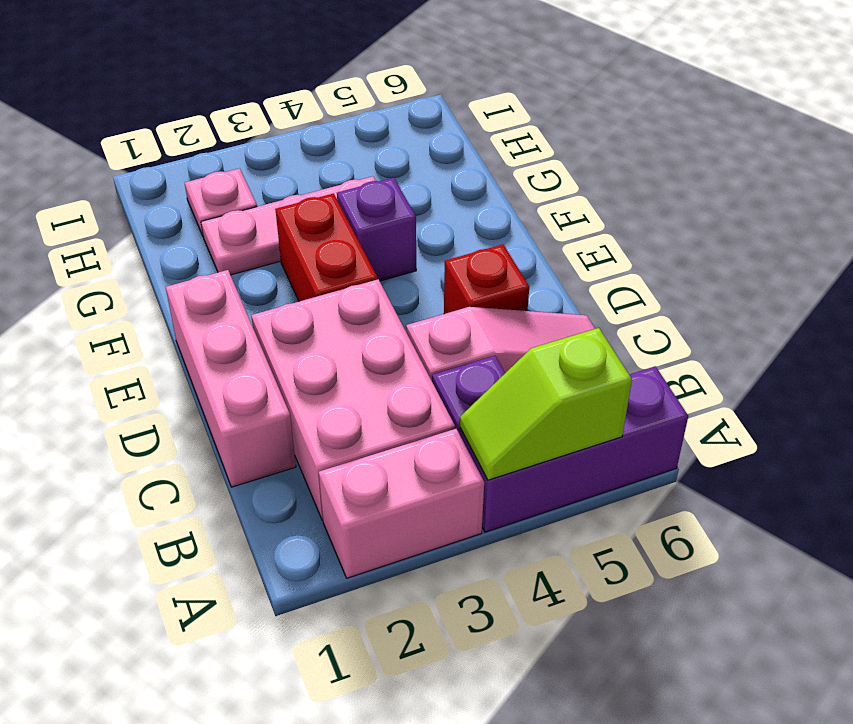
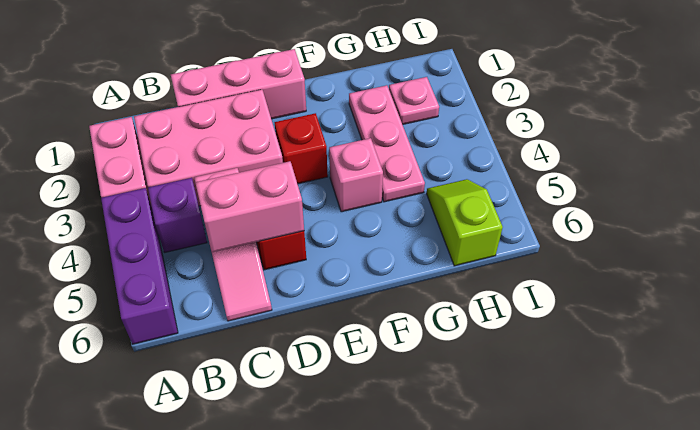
lime 1x2 slope [460,328,632,480] -> lime 1x2 slope moved to [427,179,503,266]
none -> pink 1x2 brick [195,161,304,252]
red 1x2 brick [275,193,378,301] -> red 1x1 brick [274,113,328,184]
purple 1x1 brick [337,178,416,281] -> pink 1x1 brick [329,138,383,212]

